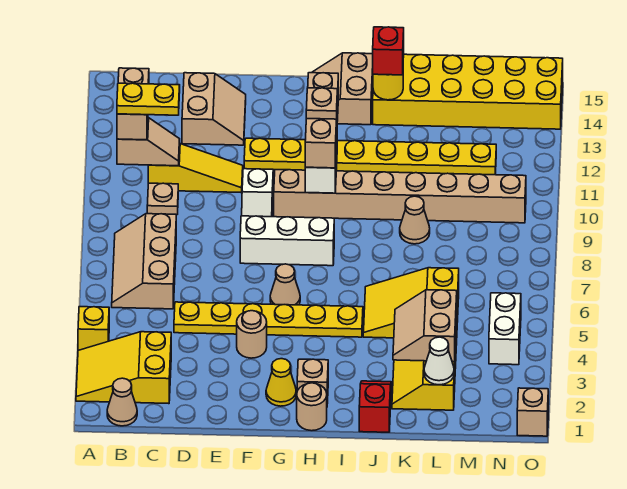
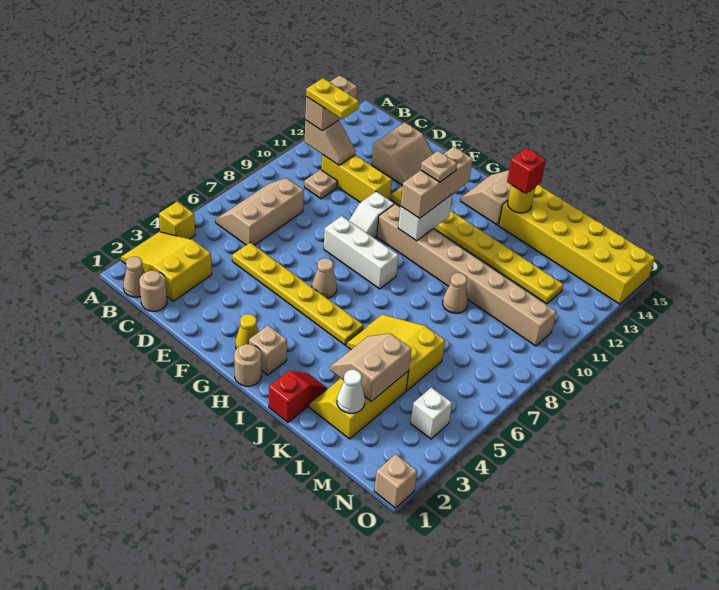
yellow 1x3 slope [148,144,243,192] -> yellow 1x3 brick [321,155,392,203]
tan 1x1 round brick [237,311,267,358] -> tan 1x1 round brick moved to [139,271,167,311]
white 1x2 brick [489,293,521,365] -> white 1x1 brick [411,388,452,439]

